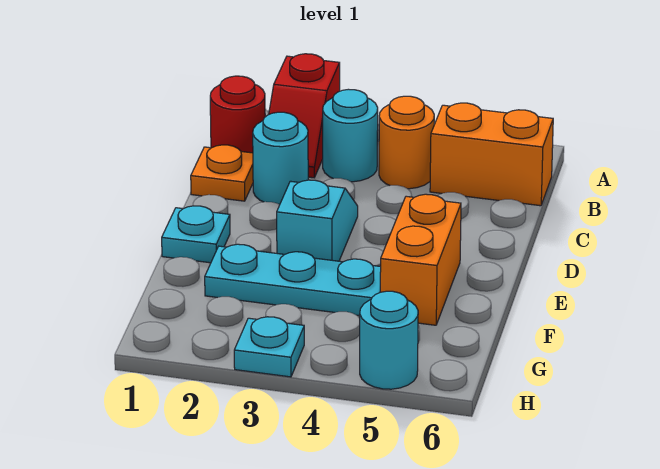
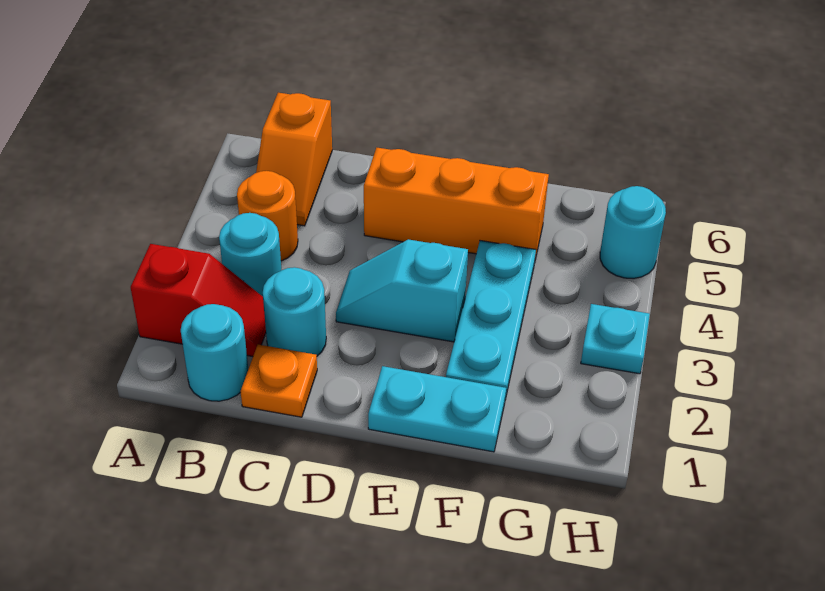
red 1x1 round brick [210,76,265,153] -> cyan 1x1 round brick [181,304,248,401]
orange 1x2 brick [430,103,553,206] -> orange 1x2 slope [256,93,332,226]
cyan 1x1 plate [162,206,230,263] -> cyan 1x2 plate [368,366,506,452]
orange 1x2 brick [380,194,461,325] -> orange 1x3 brick [364,148,549,260]

